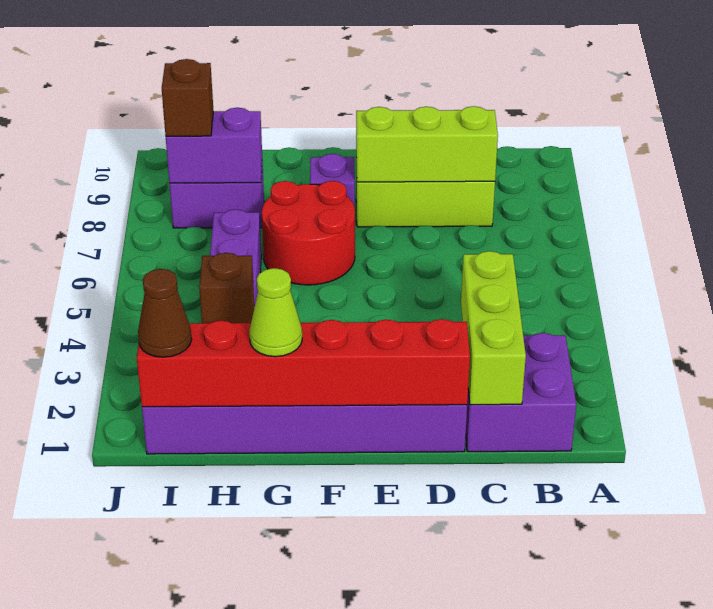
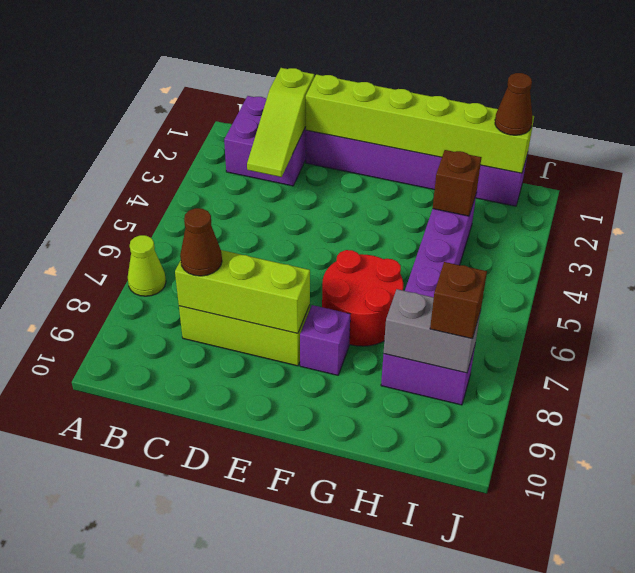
lime 1x3 brick [461,251,526,405] -> lime 1x3 slope [247,68,314,177]
none -> brown 1x1 cone [180,208,222,276]
red 1x6 brick [137,319,470,407] -> lime 1x6 brick [306,74,534,173]
lime 1x1 cone [249,268,302,357] -> lime 1x1 cone moved to [128,235,166,296]
purple 1x2 brick [166,108,262,183] -> grey 1x2 brick [384,289,481,373]

